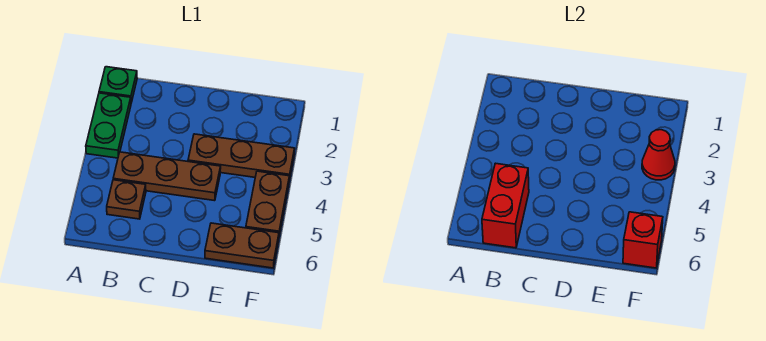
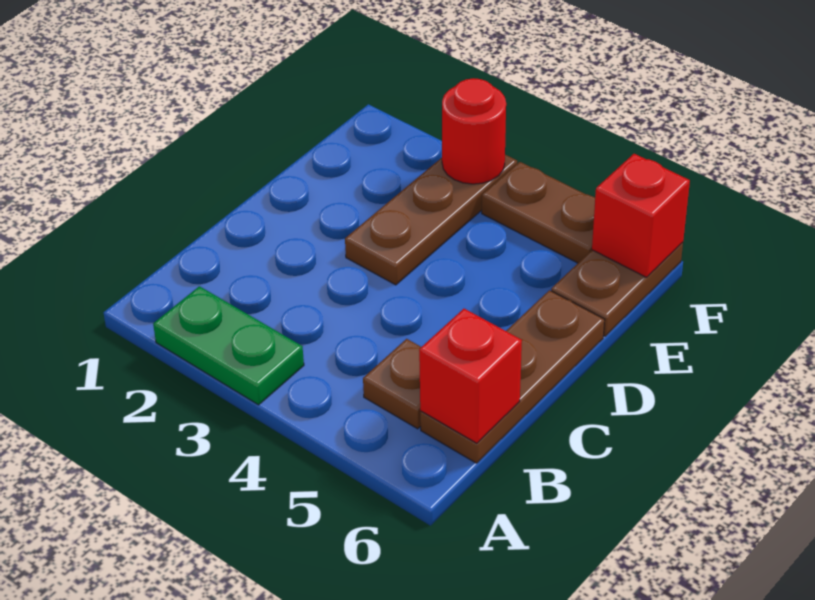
green 1x1 plate [99,67,137,103] -> none
brown 1x3 plate [113,152,221,201] -> brown 1x3 plate moved to [420,290,605,463]
red 1x2 brick [482,163,529,248] -> red 1x1 brick [419,309,522,443]
red 1x1 cone [642,130,675,180] -> red 1x1 round brick [442,78,506,184]

